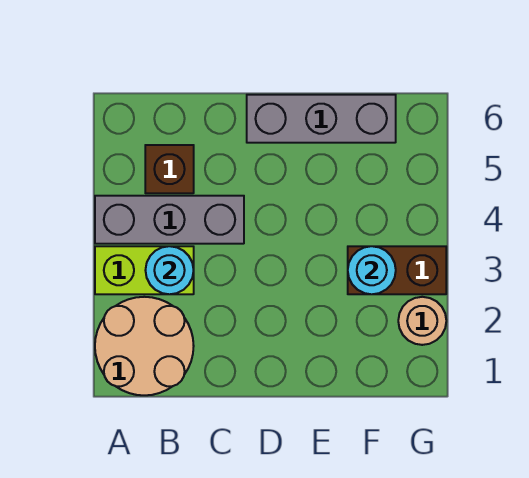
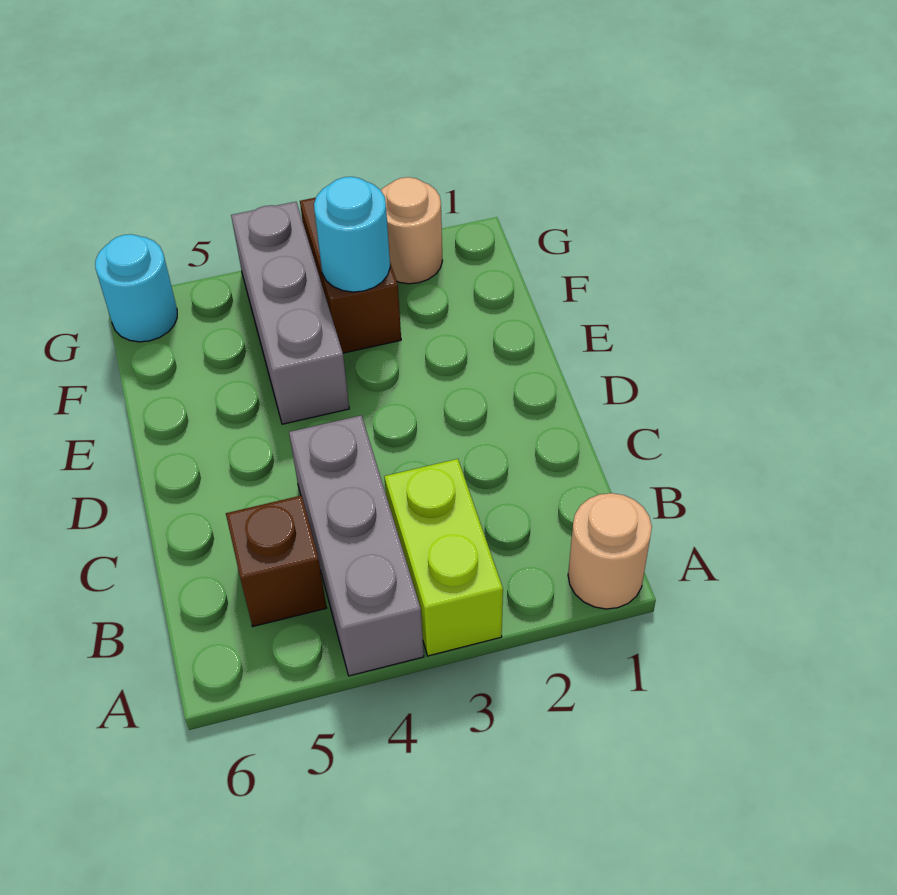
tan 2x2 round brick [95,297,194,395] -> tan 1x1 round brick [568,493,652,609]
cyan 1x1 round brick [145,246,194,294] -> cyan 1x1 round brick moved to [95,234,177,342]
grey 1x3 brick [247,95,396,143] -> grey 1x3 brick moved to [231,202,349,424]

